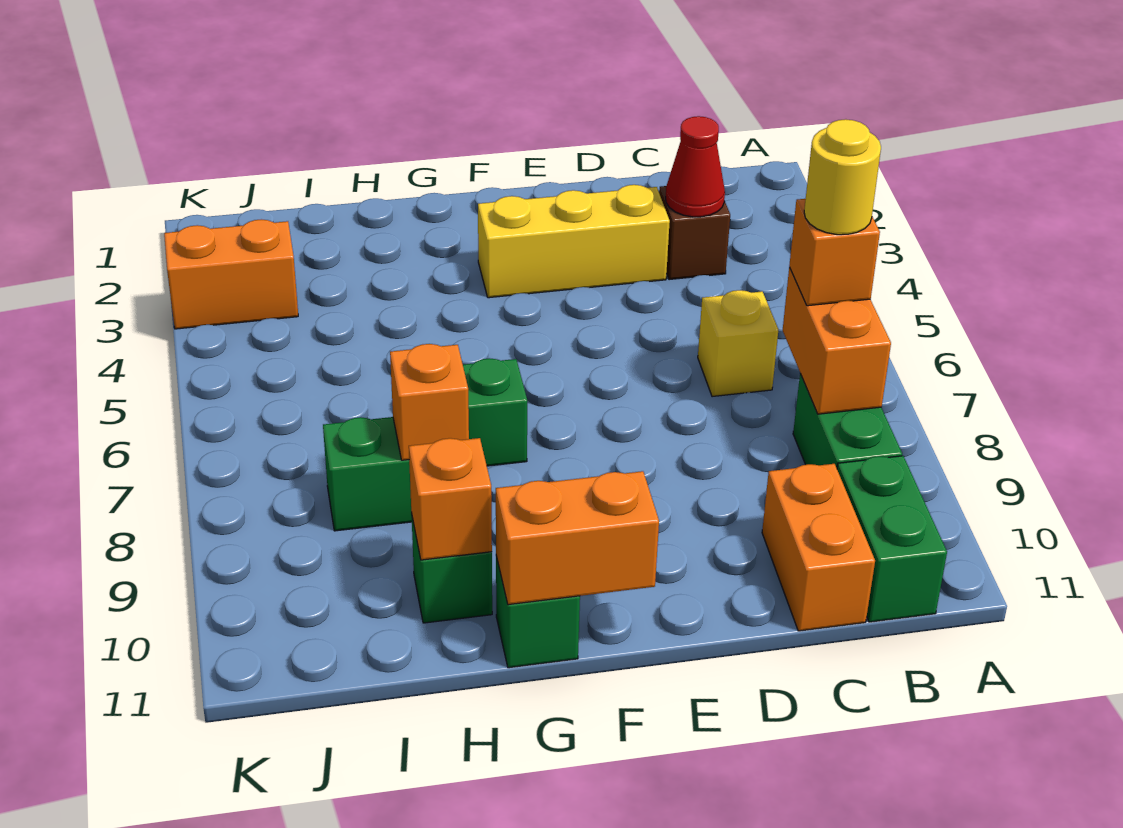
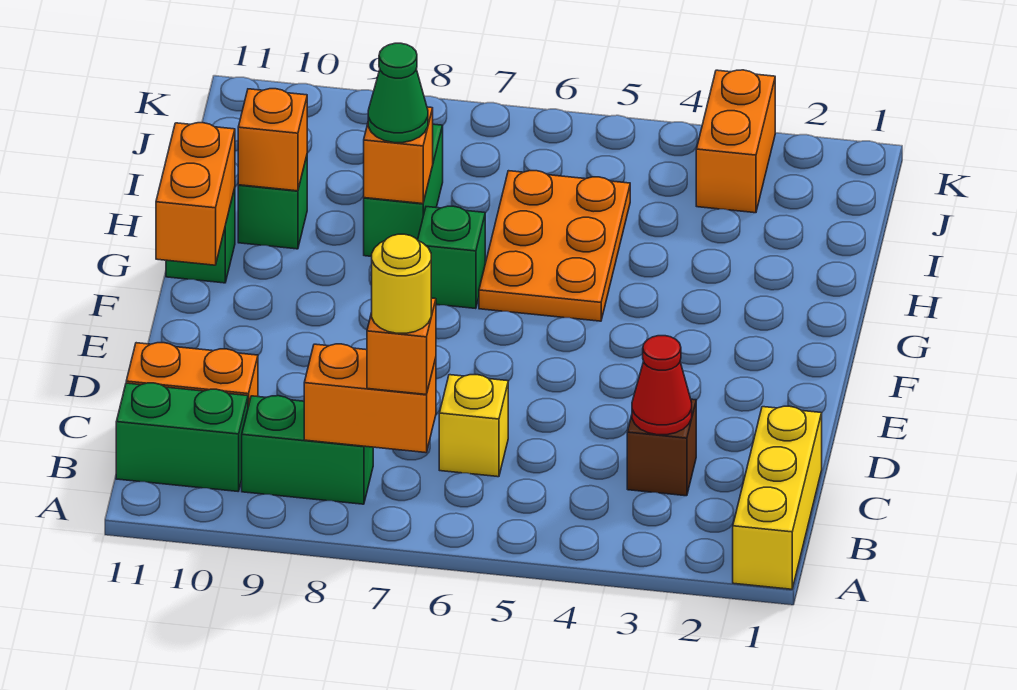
yellow 1x3 brick [478,185,670,298] -> yellow 1x3 brick moved to [733,406,822,589]
none -> orange 2x3 plate [479,171,630,321]
none -> green 1x1 cone [368,43,428,143]

